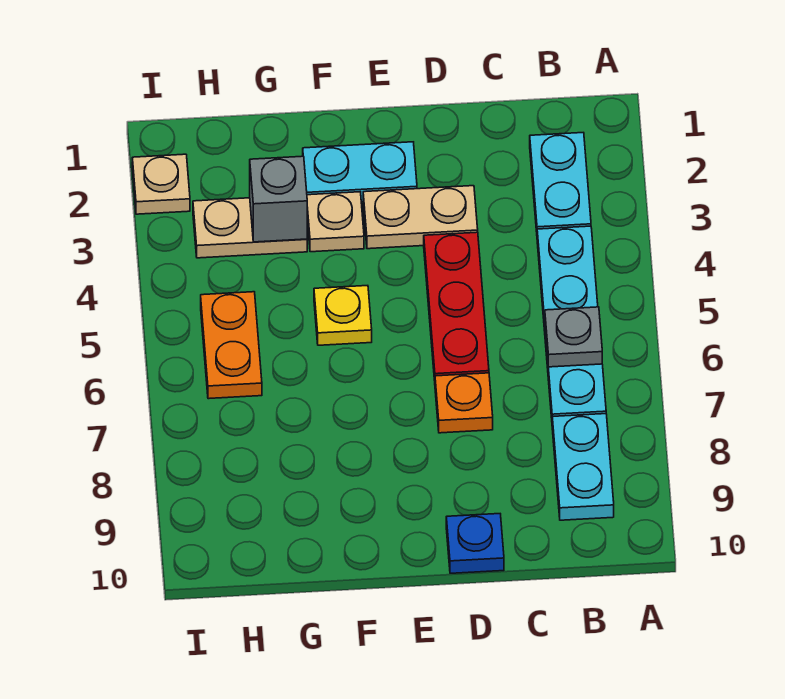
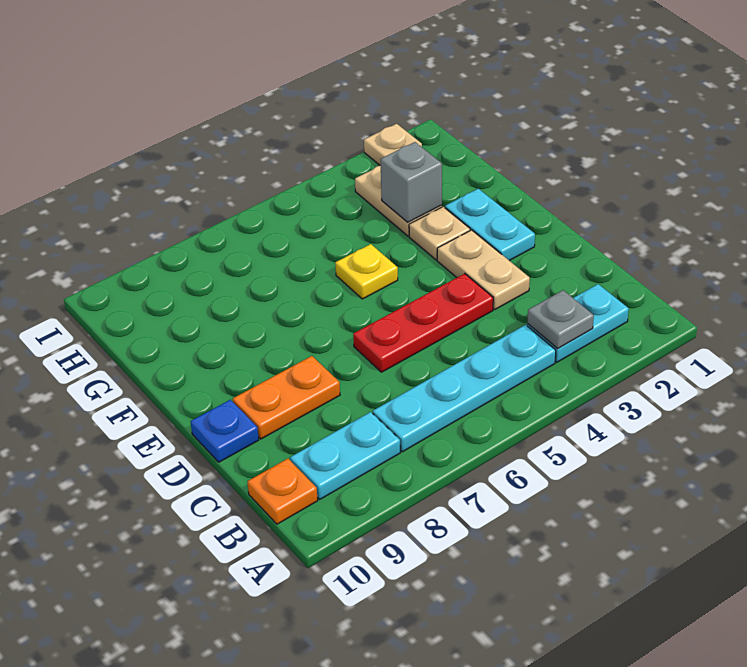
grey 1x1 plate [545,307,602,367] -> grey 1x1 plate moved to [527,290,594,349]
orange 1x1 plate [435,373,493,433] -> orange 1x1 plate moved to [247,459,318,524]
orange 1x2 plate [201,292,262,399] -> orange 1x2 plate moved to [233,356,340,439]

